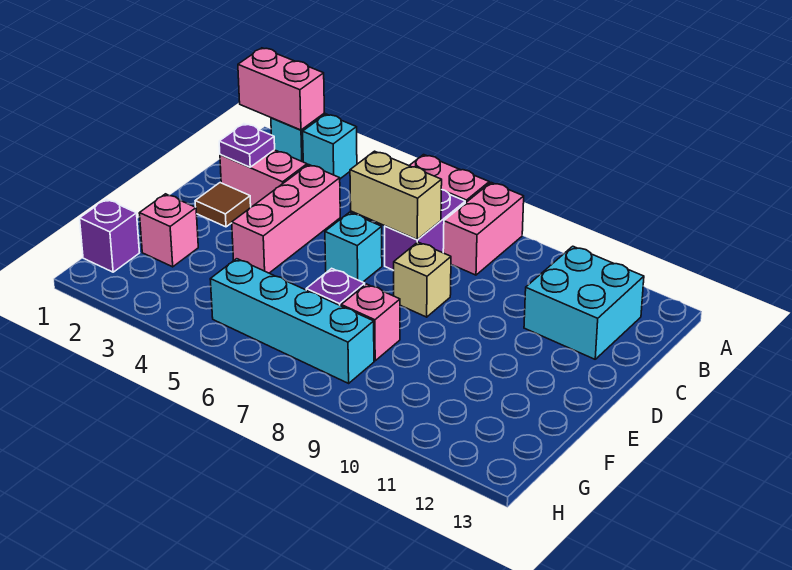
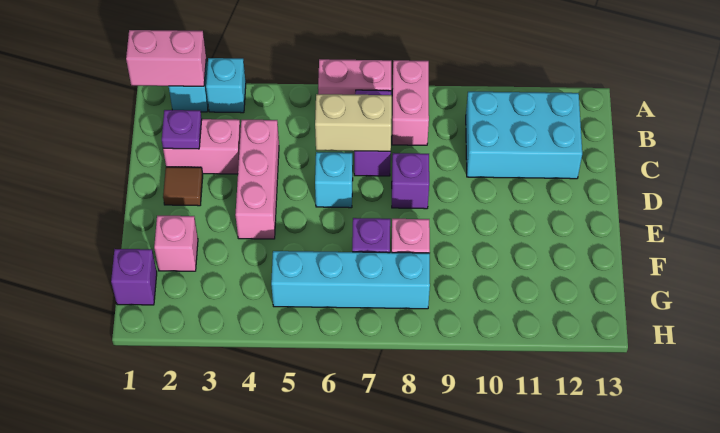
cyan 2x2 brick [524,246,644,359] -> cyan 2x3 brick [466,92,582,179]
tan 1x1 brick [394,242,451,317] -> purple 1x1 brick [392,153,429,209]

